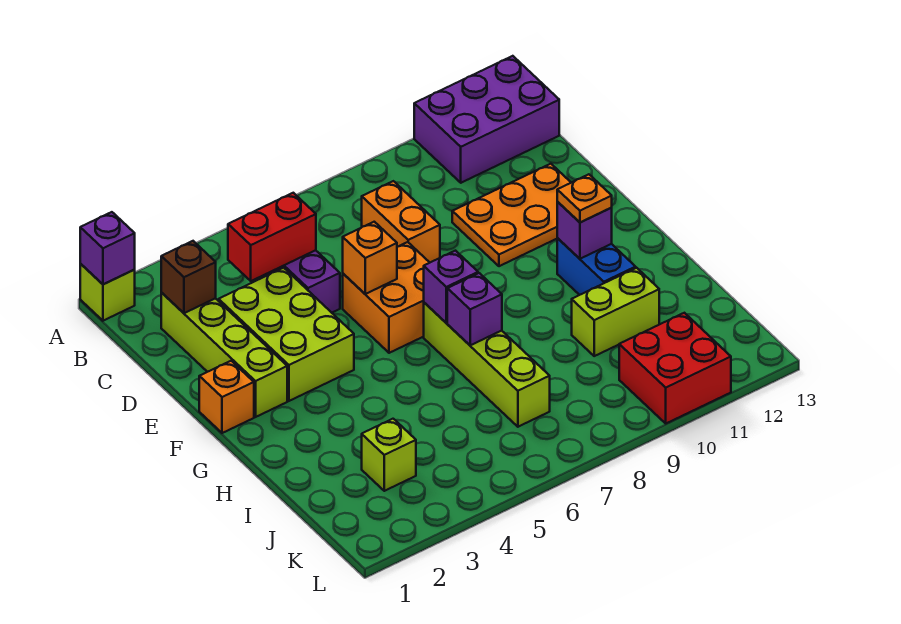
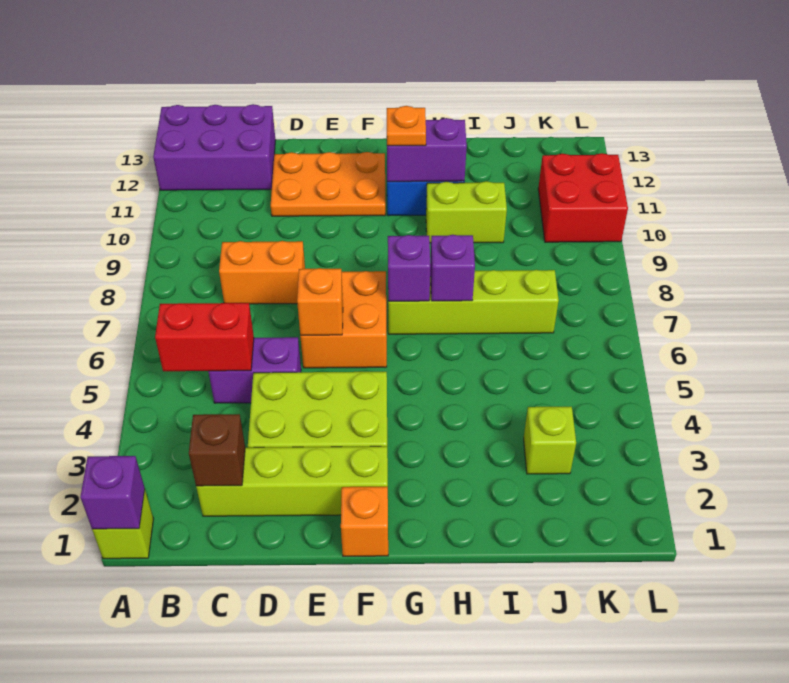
purple 2x3 brick [414,56,559,183] -> purple 2x3 brick turned to [153,104,276,190]
red 1x2 brick [228,193,316,281] -> red 1x2 brick turned to [155,303,254,371]
orange 2x3 plate [452,164,571,266] -> orange 2x3 plate turned to [271,152,385,216]
purple 1x1 brick [557,202,612,259] -> purple 1x2 brick [387,118,467,182]
lime 1x2 brick [572,268,659,356] -> lime 1x2 brick turned to [426,181,507,243]

